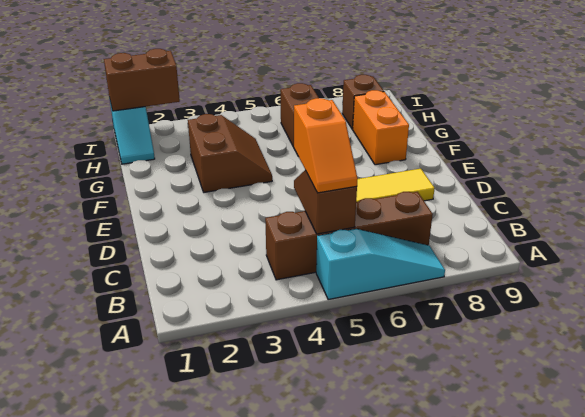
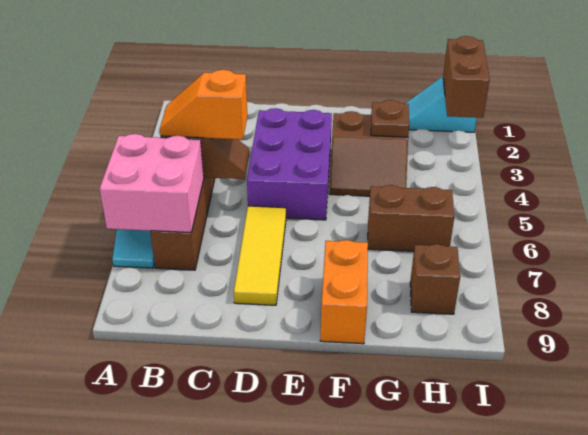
none -> pink 2x2 brick [100,134,204,233]
none -> purple 2x3 brick [247,108,332,220]
orange 1x2 brick [353,90,409,165] -> orange 1x2 brick turned to [320,240,368,344]
none -> brown 1x1 plate [371,100,409,137]

